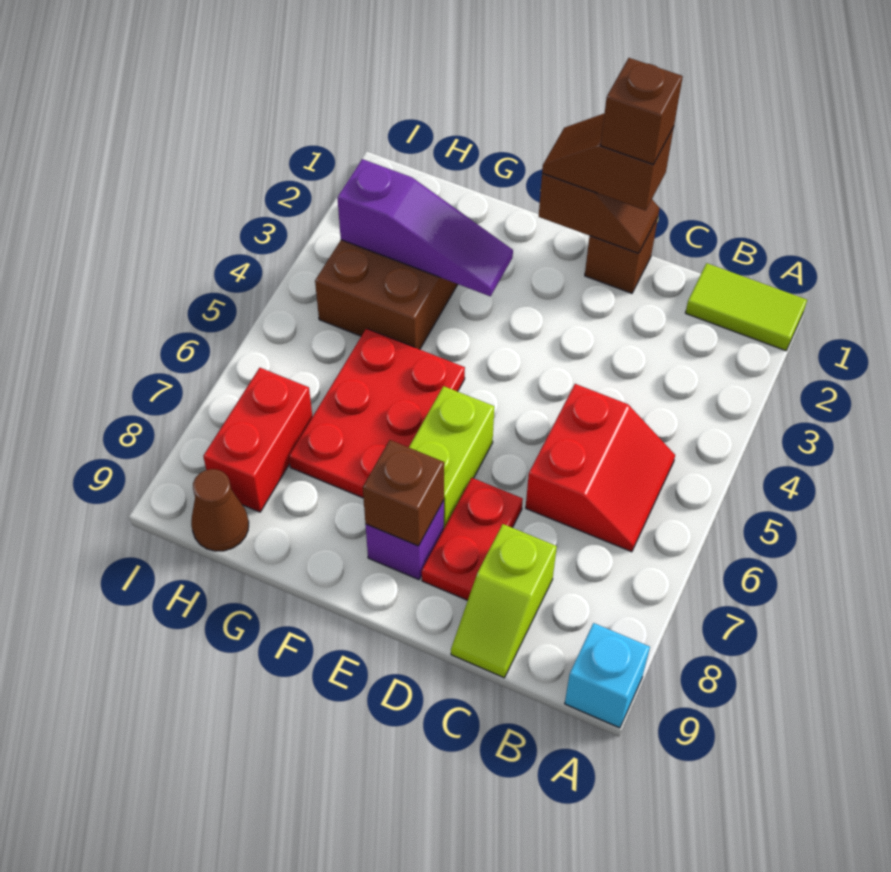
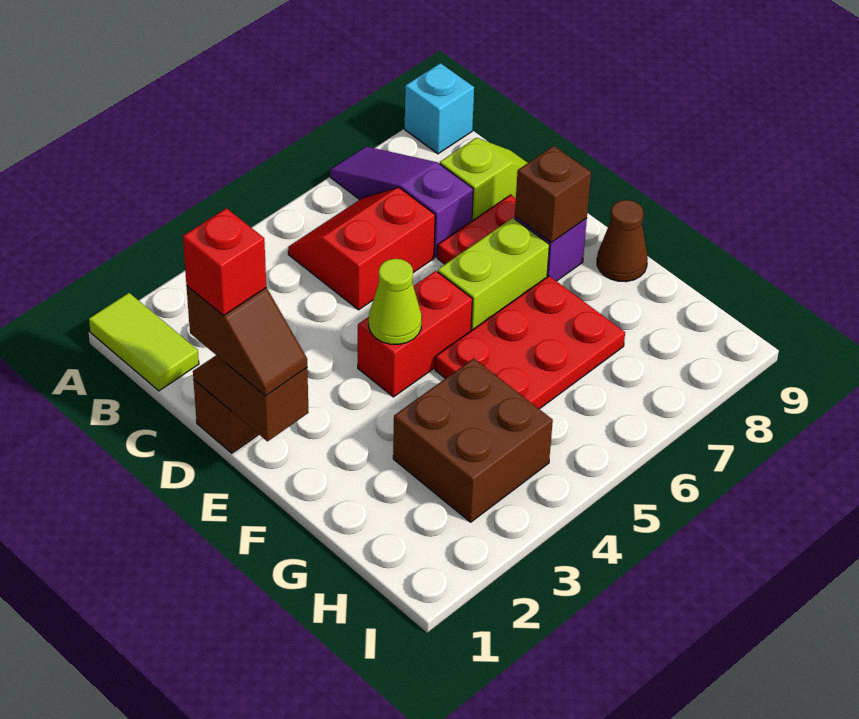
brown 1x1 brick [601,58,683,164] -> red 1x1 brick [183,208,266,315]
none -> lime 1x1 cone [369,259,422,345]
purple 1x3 slope [337,159,513,296] -> purple 1x3 slope moved to [330,147,473,257]
red 1x2 brick [203,368,312,512] -> red 1x2 brick moved to [358,271,472,397]
brown 1x1 cone [191,469,249,551] -> brown 1x1 cone moved to [597,200,648,282]

